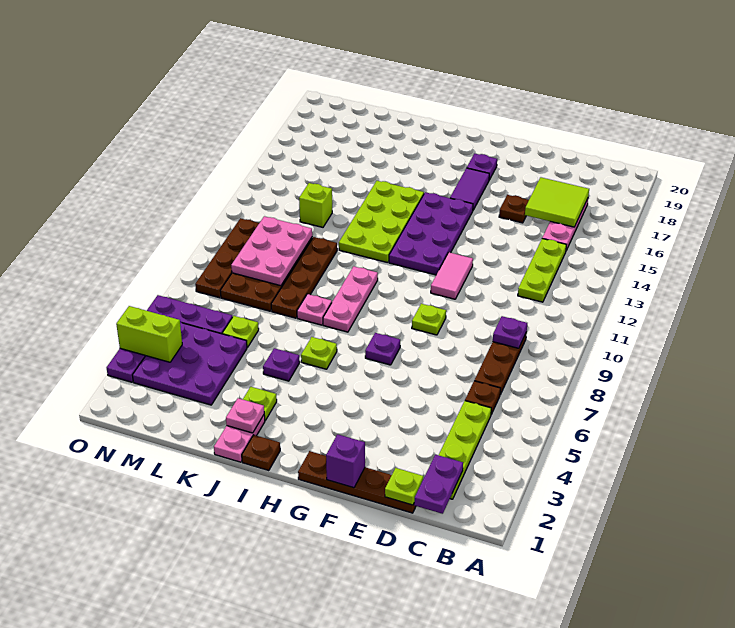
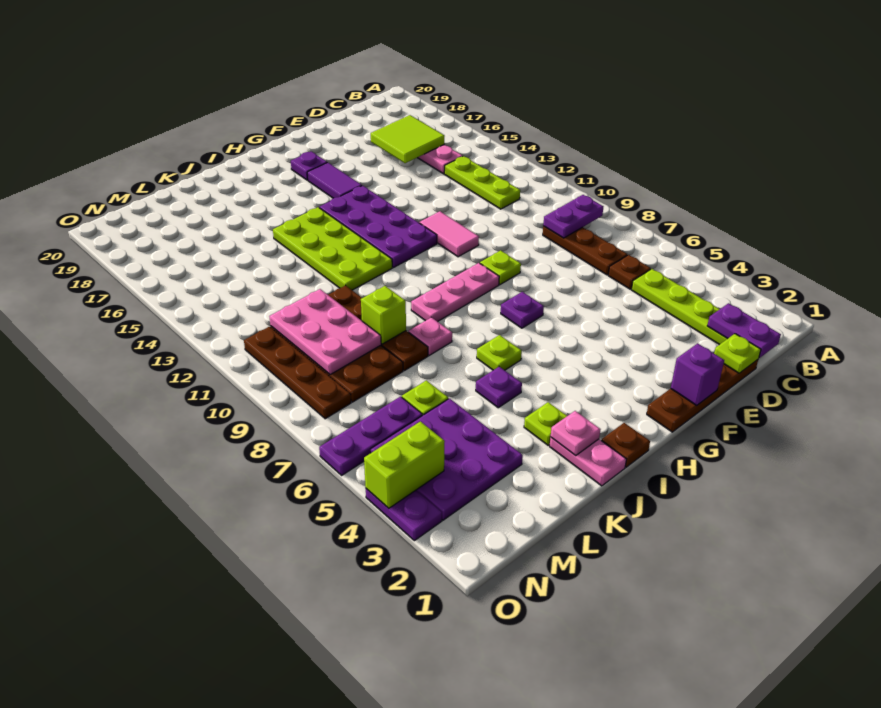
purple 1x1 plate [493,316,527,348] -> purple 1x2 plate [543,195,603,238]
brown 1x1 plate [499,195,529,223] -> none
pink 1x3 plate [323,266,378,332] -> pink 1x3 plate turned to [411,263,499,322]
lime 1x1 brick [299,183,332,227] -> lime 1x1 brick moved to [361,286,406,344]

